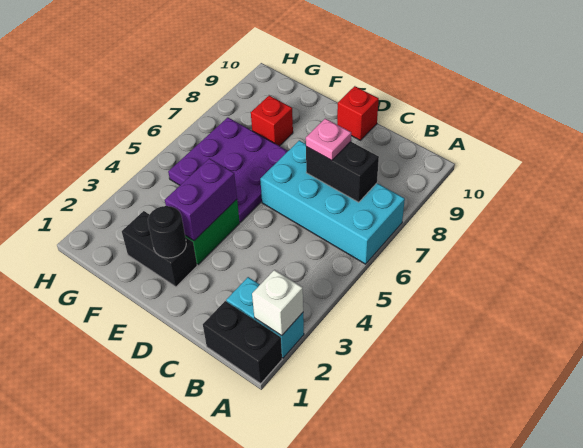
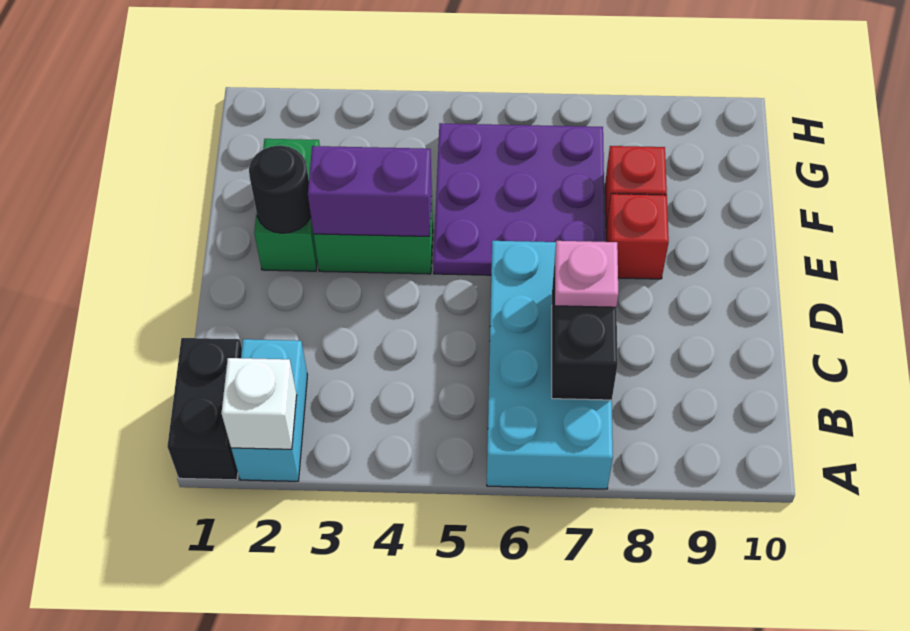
red 1x1 brick [337,86,379,140] -> red 1x1 brick moved to [606,194,669,279]
black 1x2 brick [122,211,197,287] -> green 1x2 brick [254,139,320,271]

